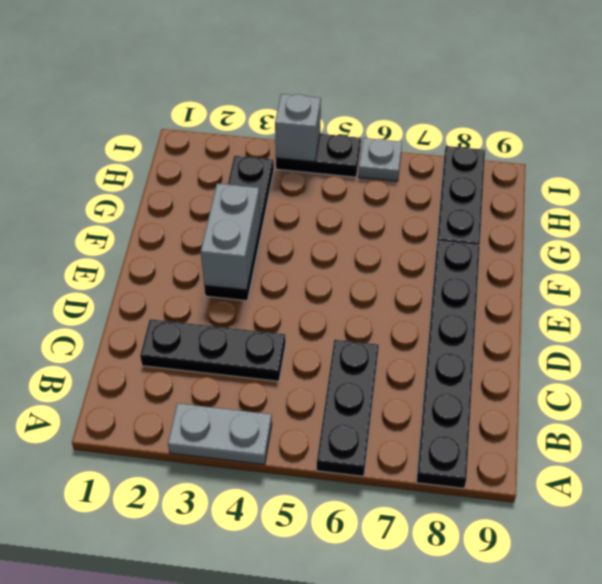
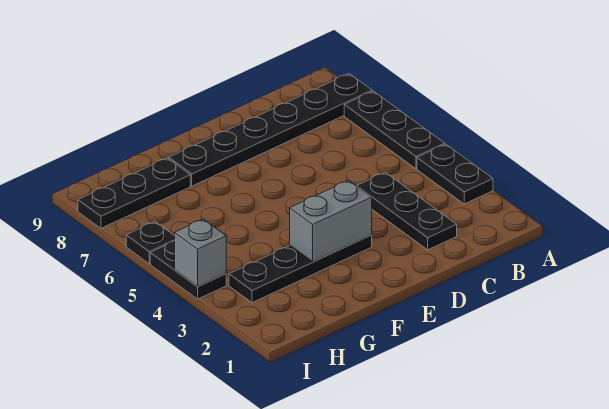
grey 1x2 plate [168,403,272,465] -> black 1x2 plate [417,144,493,204]
black 1x3 plate [317,340,379,476] -> black 1x3 plate turned to [344,91,445,169]
grey 1x1 plate [358,138,402,181] -> black 1x1 plate [126,222,175,264]

